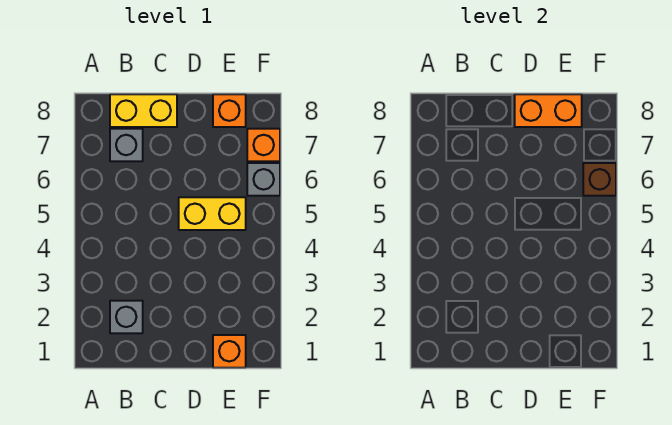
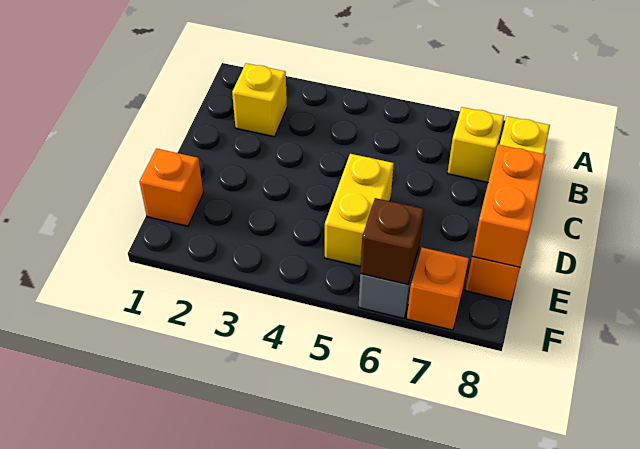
grey 1x1 brick [110,301,143,333] -> yellow 1x1 brick [232,63,287,137]
grey 1x1 brick [110,129,143,161] -> yellow 1x1 brick [447,107,504,182]

